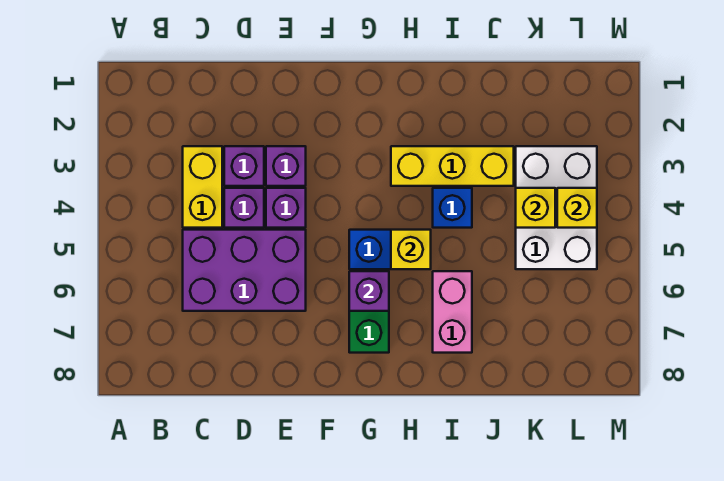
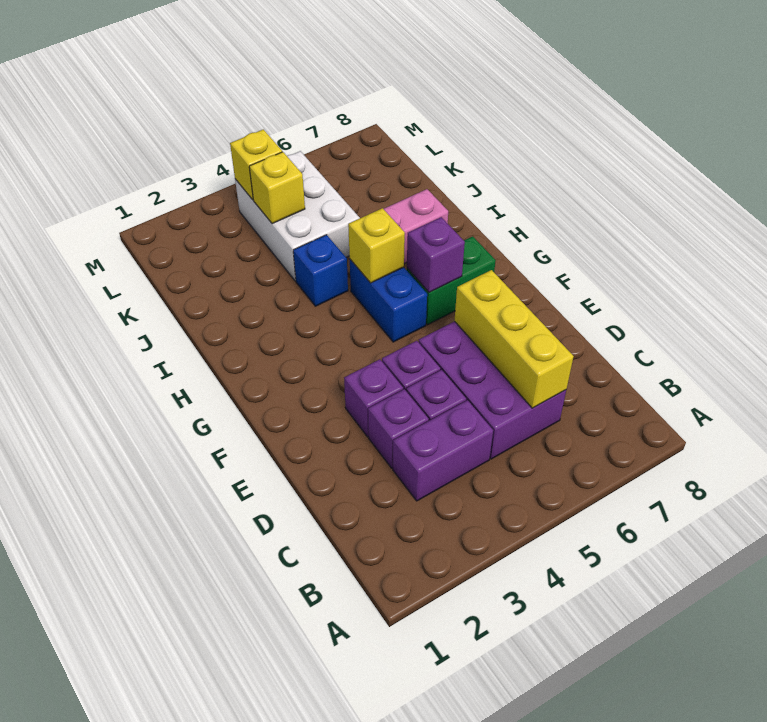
yellow 1x2 brick [183,146,222,228] -> purple 1x2 brick [393,400,493,501]
yellow 1x3 brick [391,146,514,186] -> yellow 1x3 brick moved to [455,270,574,408]
white 2x3 brick [516,146,597,269] -> white 2x3 brick turned to [235,151,360,281]

